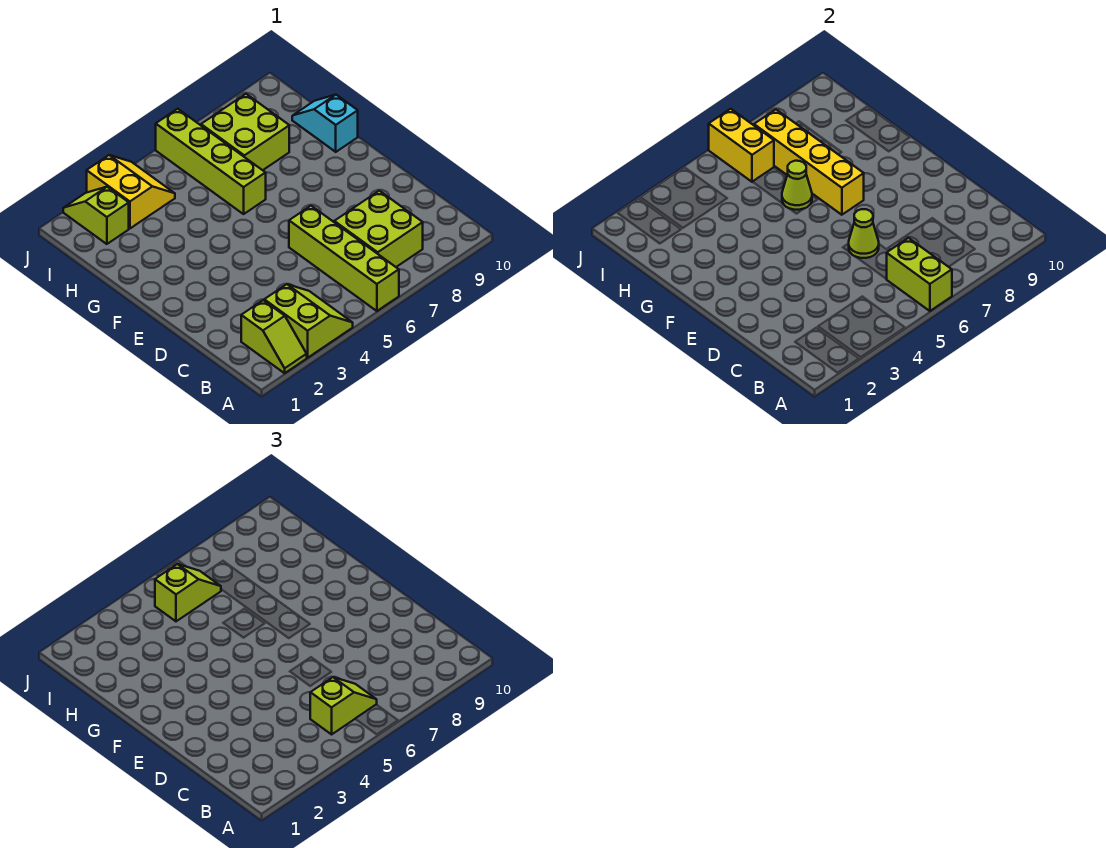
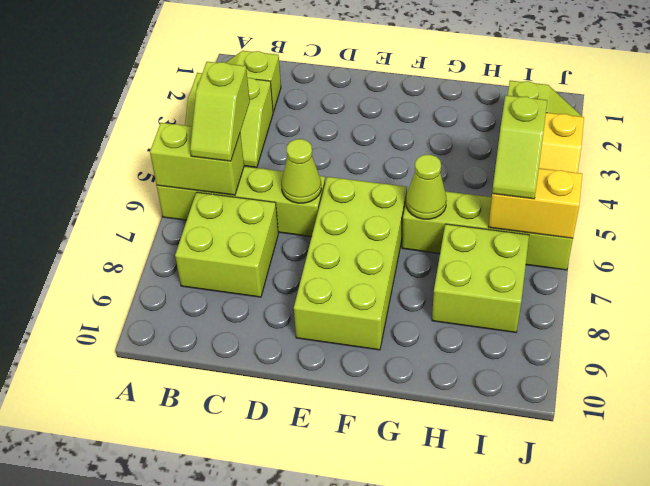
none -> lime 2x4 brick [294,177,407,350]
yellow 1x4 brick [754,110,864,215] -> none
cyan 1x2 slope [292,95,358,152] -> none

